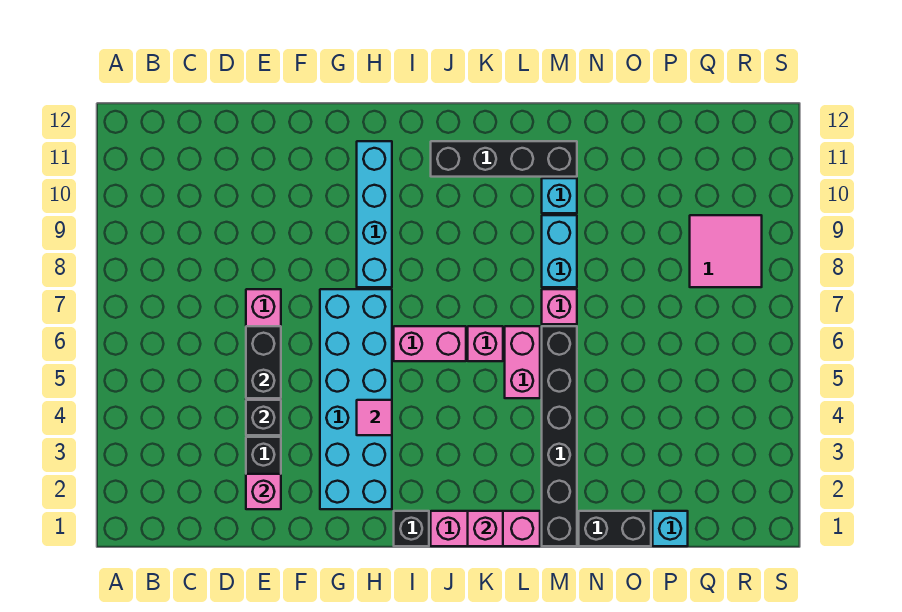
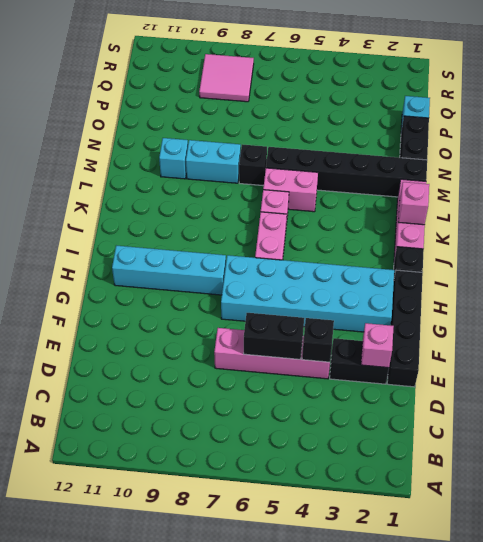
pink 1x1 tile [357,400,392,435] -> none
black 1x4 brick [431,141,577,177] -> black 1x4 brick moved to [387,270,423,387]
pink 1x1 brick [542,289,577,324] -> black 1x1 brick [239,144,267,186]

